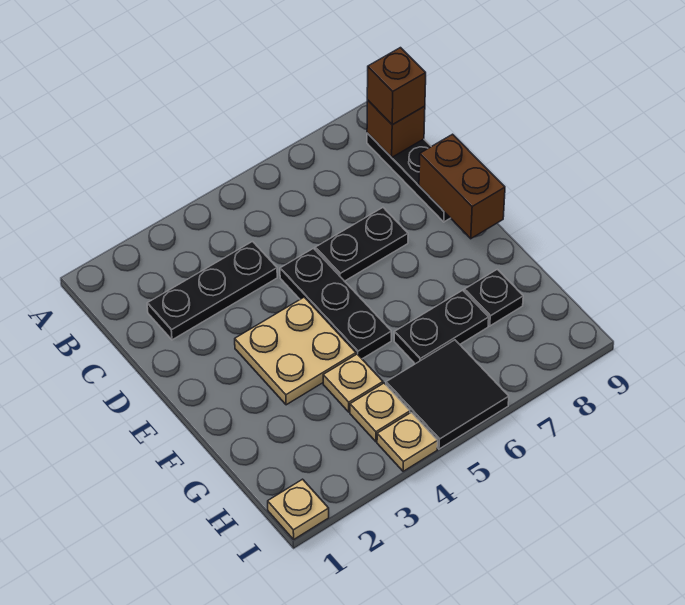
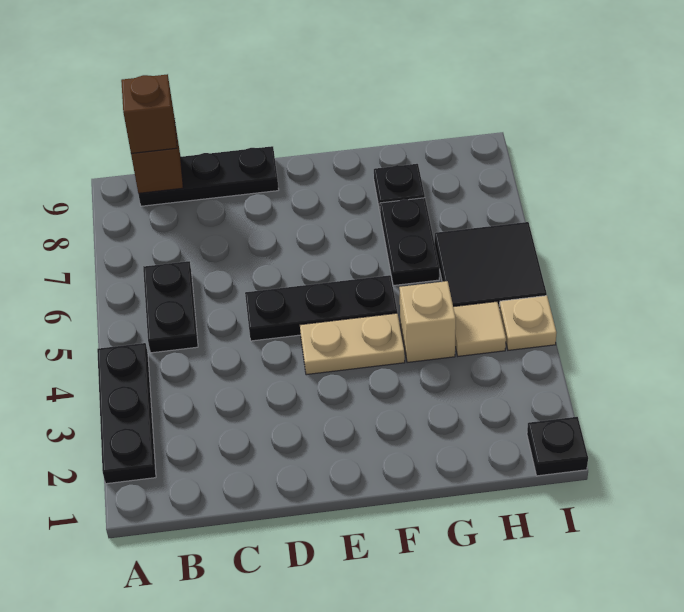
black 1x3 plate [147,242,277,340] -> black 1x3 plate moved to [97,343,156,484]
black 1x2 plate [315,208,408,281] -> black 1x2 plate moved to [143,261,198,353]
brown 1x2 brick [419,134,505,239] -> none
tan 2x2 plate [235,297,356,405] -> tan 1x2 plate [300,313,405,375]
tan 1x1 plate [323,354,383,412] -> tan 1x1 brick [399,281,456,363]
tan 1x1 plate [350,383,410,441] -> tan 1x1 tile [453,302,506,356]
tan 1x1 plate [268,479,329,539] -> black 1x1 plate [527,417,588,476]

